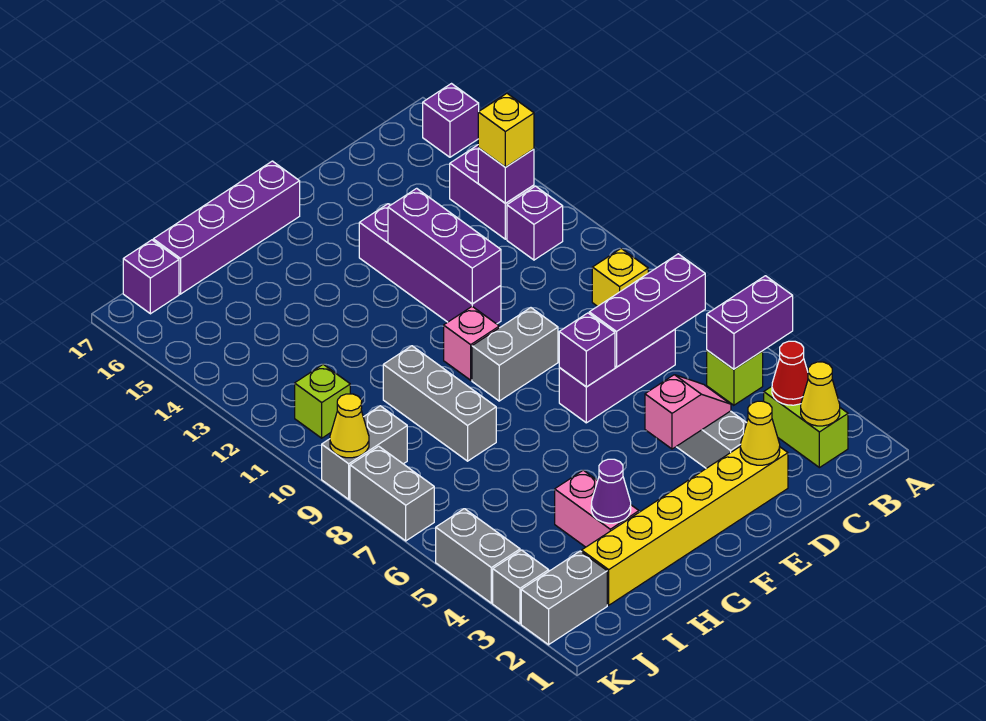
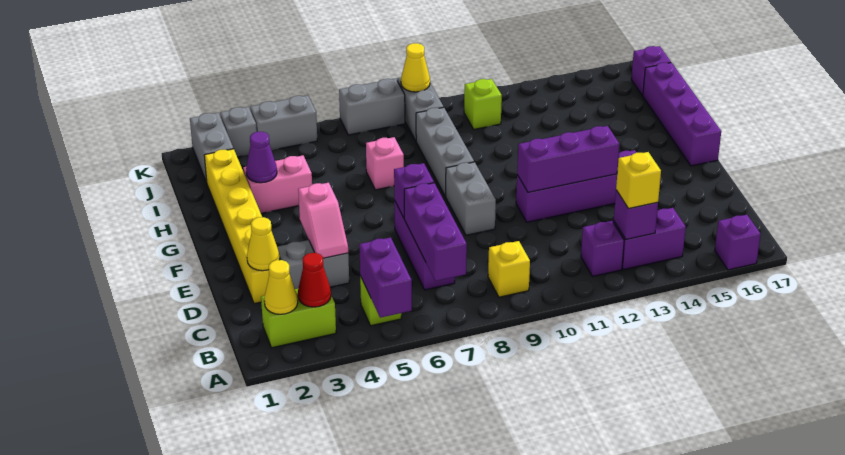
pink 1x1 brick [444,307,499,380] -> pink 1x1 brick moved to [366,137,404,190]
grey 1x3 brick [383,346,496,461] -> grey 1x3 brick turned to [416,107,474,196]

